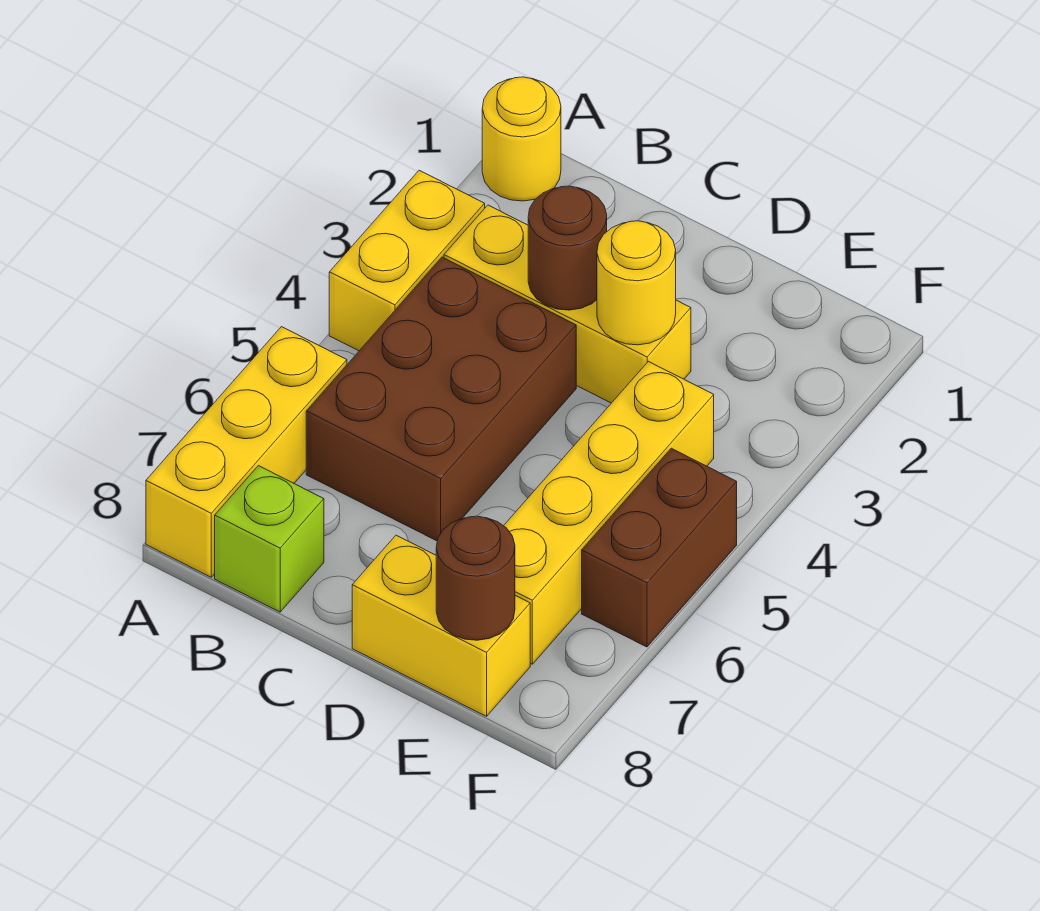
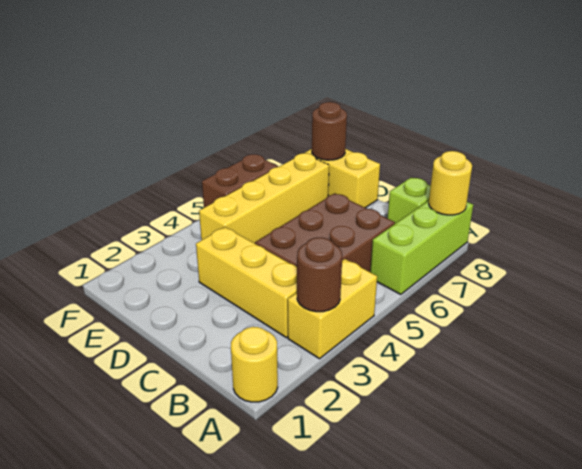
yellow 1x3 brick [146,327,347,577] -> lime 1x3 brick [370,201,473,294]
brown 1x1 round brick [528,186,607,310] -> brown 1x1 round brick moved to [297,238,342,312]
yellow 1x1 round brick [597,221,676,345] -> yellow 1x1 round brick moved to [429,151,472,215]

